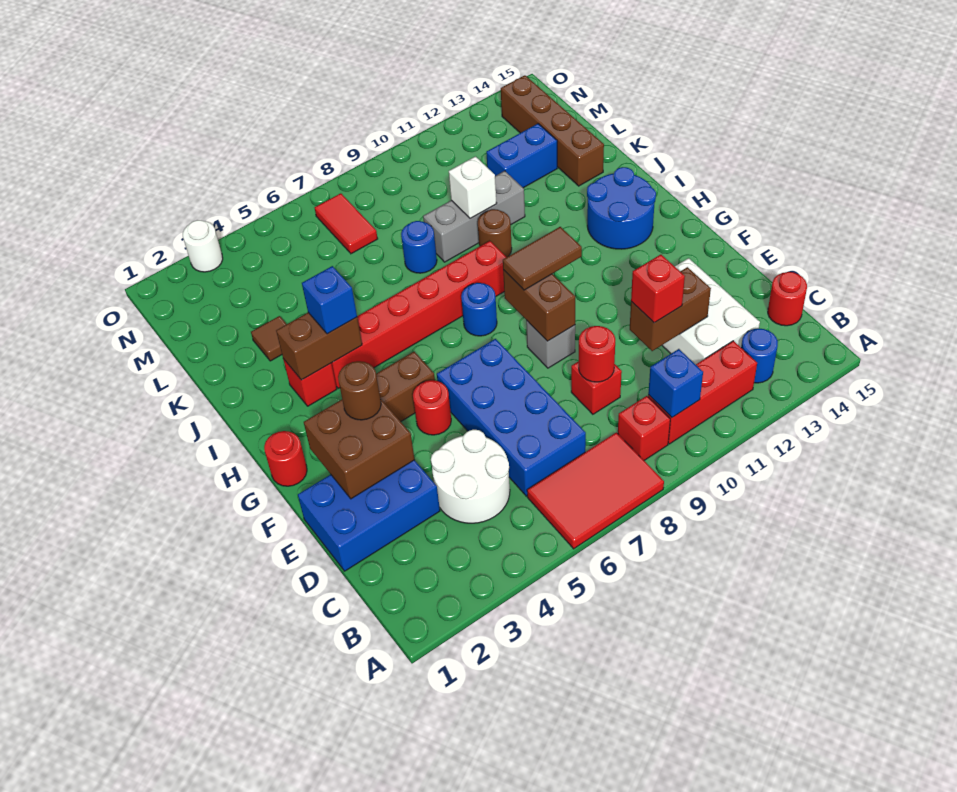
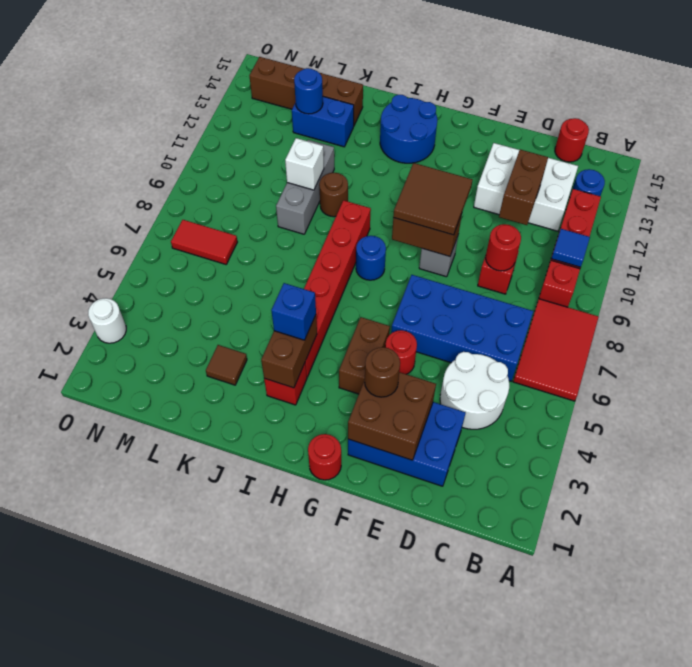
blue 1x1 brick [648,349,703,417] -> blue 1x1 tile [551,229,590,267]
blue 2x3 brick [298,460,440,571] -> blue 2x3 brick turned to [348,402,466,486]
red 1x1 brick [631,255,685,323] -> none
brown 1x2 tile [503,227,582,290] -> brown 2x2 tile [393,163,472,235]
blue 1x1 round brick [401,221,437,273] -> blue 1x1 round brick moved to [294,68,323,114]
blue 1x2 brick [486,124,557,188] -> blue 1x2 brick turned to [292,97,354,147]

